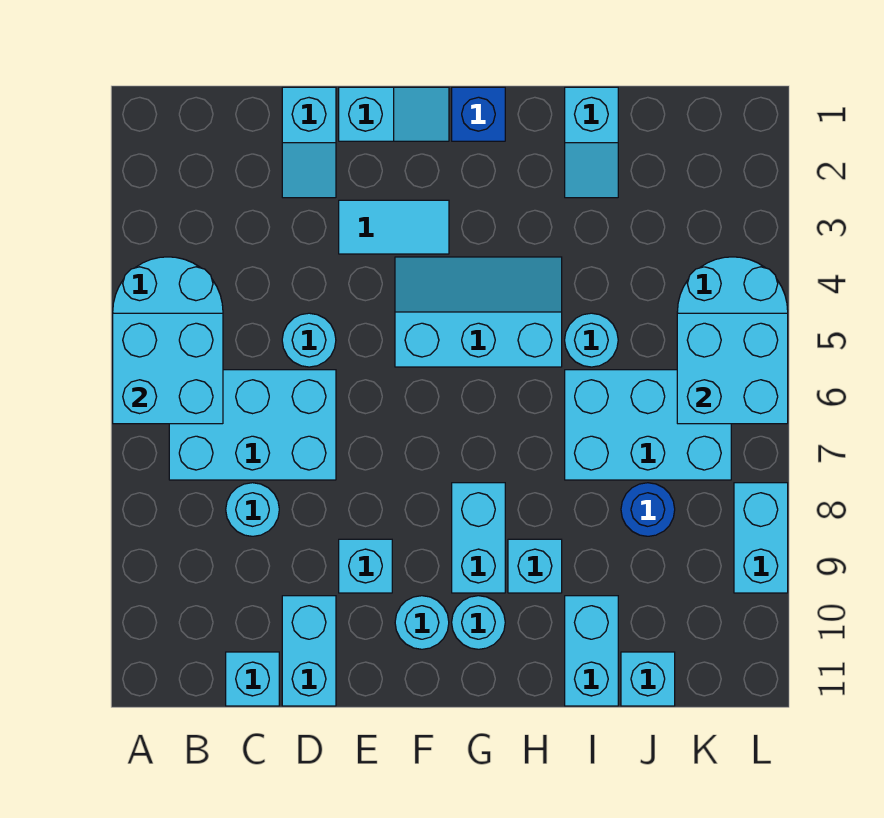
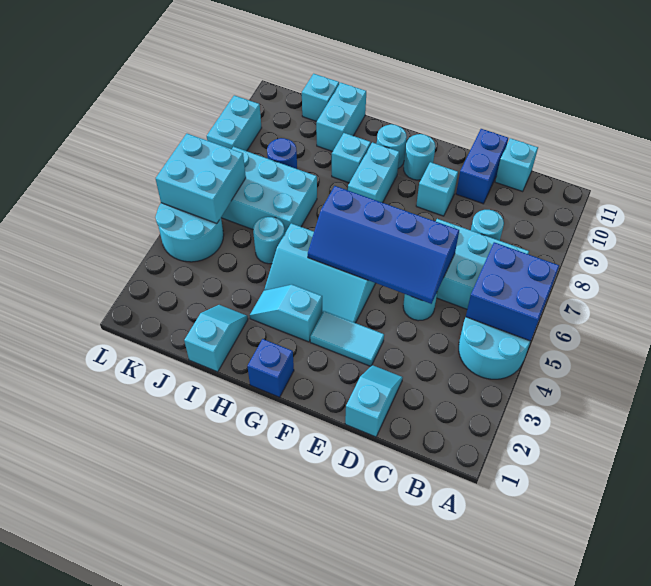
cyan 2x2 brick [113,313,223,424] -> blue 2x2 brick [466,242,559,341]
none -> blue 2x4 slope [308,186,459,304]
cyan 1x2 brick [282,596,336,706] -> blue 1x2 brick [456,129,508,204]
cyan 1x2 slope [339,87,449,141] -> cyan 1x2 slope moved to [250,285,322,342]

